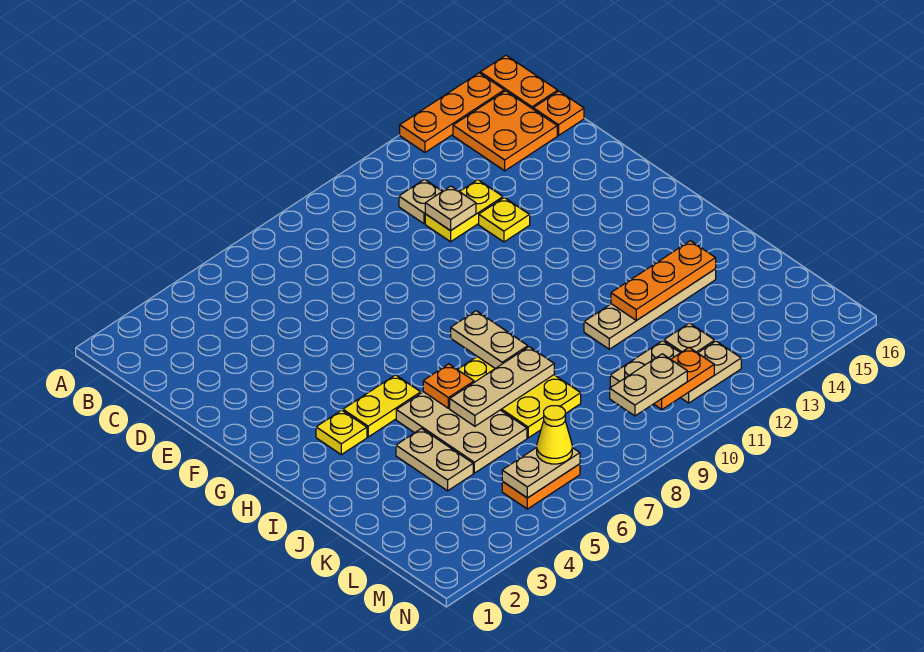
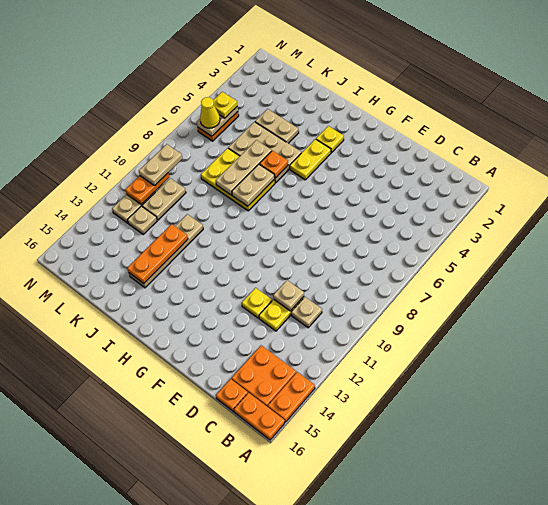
orange 1x3 plate [400,73,504,153] -> orange 1x2 plate [268,372,315,422]
tan 1x2 plate [451,311,528,368] -> tan 1x2 plate turned to [232,164,275,206]
none -> yellow 1x1 plate [213,92,237,118]

